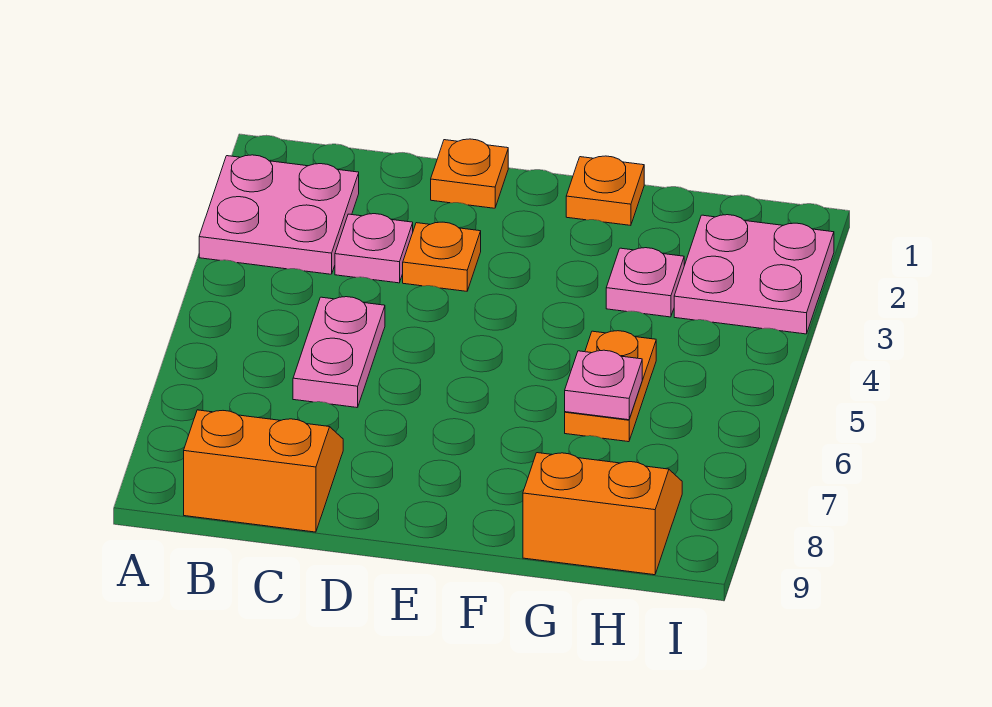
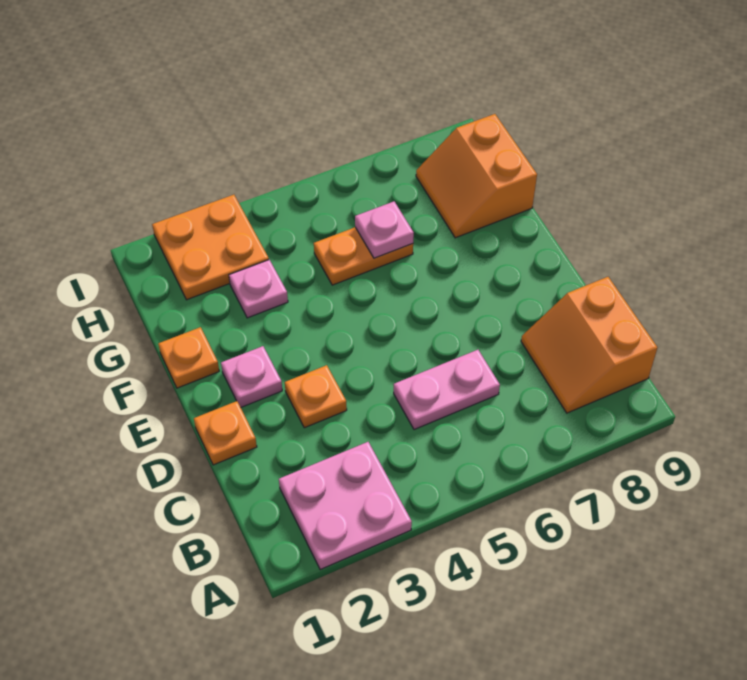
pink 1x1 plate [335,214,413,283] -> pink 1x1 plate moved to [221,346,282,407]
pink 2x2 plate [674,215,834,334] -> orange 2x2 plate [152,195,269,300]

